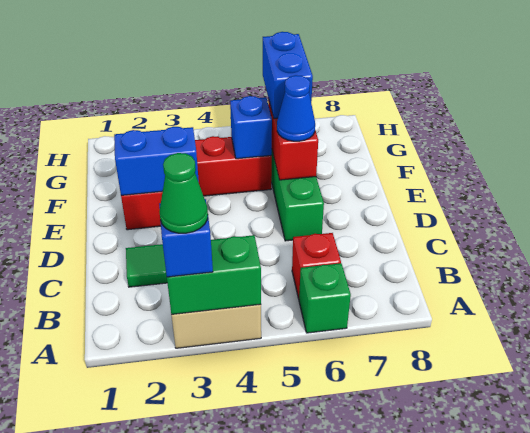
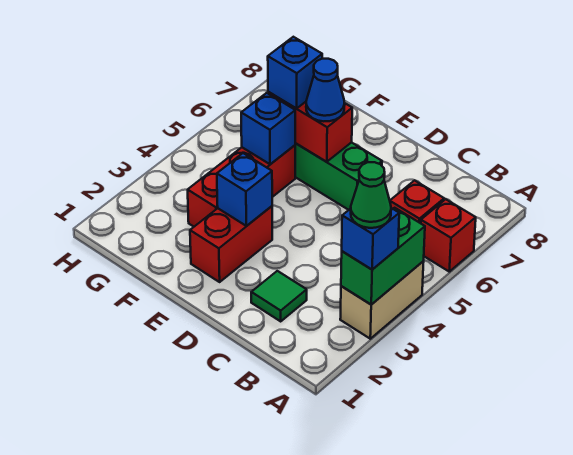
green 1x1 brick [299,263,351,333] -> red 1x1 brick [421,199,476,272]
blue 1x2 brick [114,127,199,195] -> blue 1x1 brick [217,153,272,226]
blue 1x2 brick [263,32,313,118] -> blue 1x1 brick [268,37,322,109]

